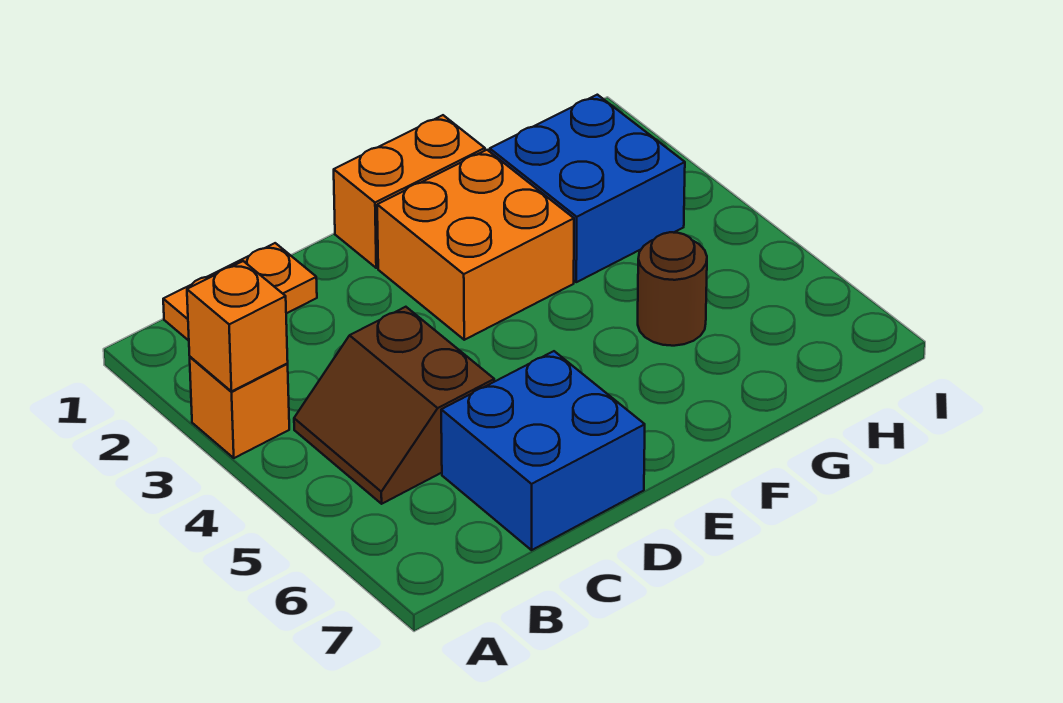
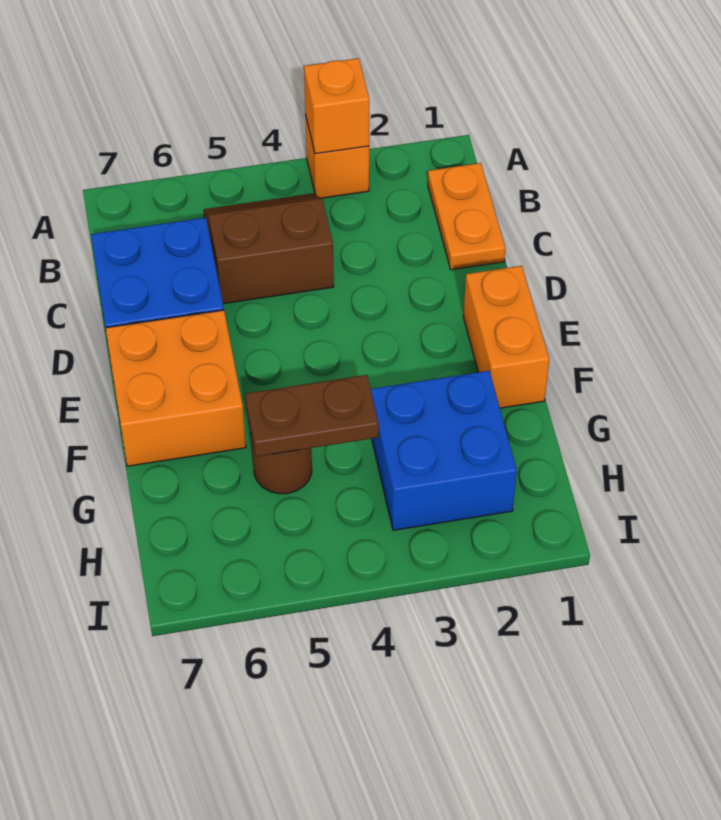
orange 2x2 brick [377,150,574,340] -> orange 2x2 brick moved to [106,310,246,466]
none -> brown 1x2 plate [245,375,379,457]

